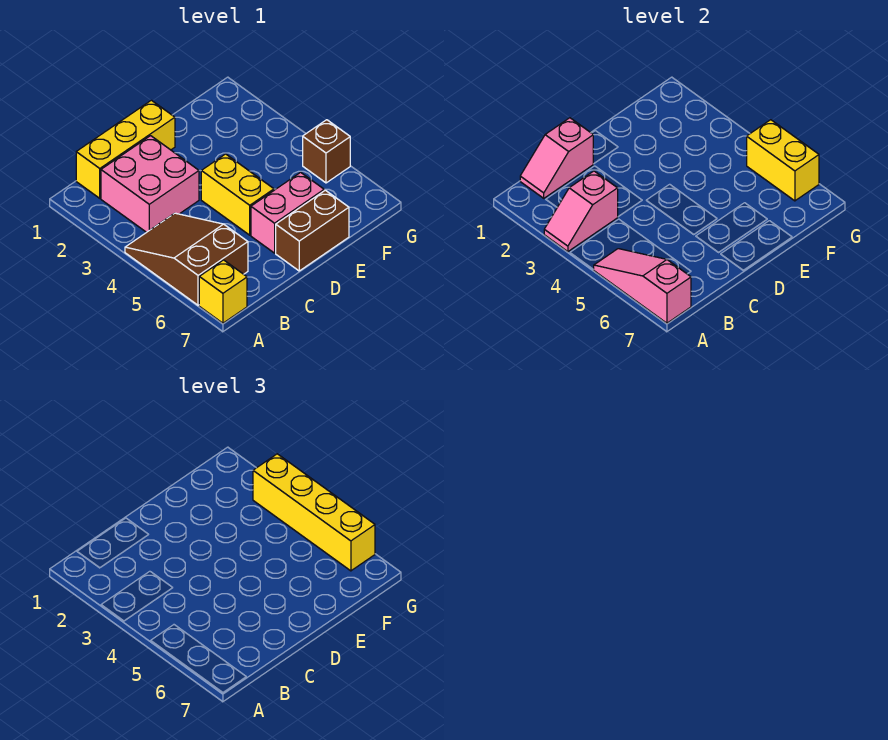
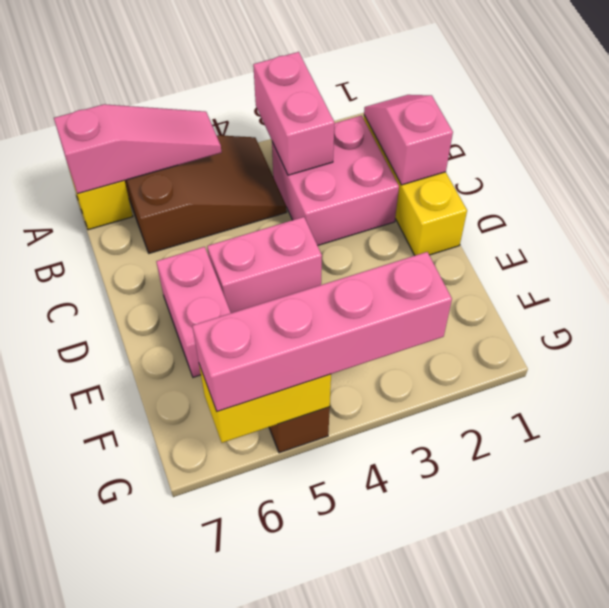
pink 1x2 slope [544,171,618,252] -> pink 1x2 brick [253,52,334,175]
yellow 1x2 brick [201,154,274,235] -> pink 1x2 brick [207,217,322,313]
brown 1x2 brick [276,190,349,271] -> none
yellow 1x4 brick [253,454,375,571] -> pink 1x4 brick [192,252,452,412]

